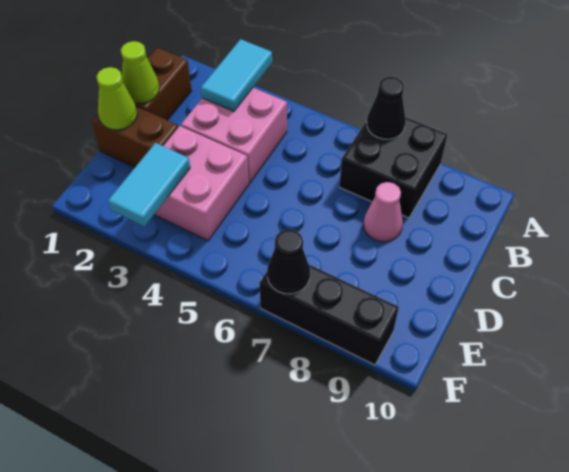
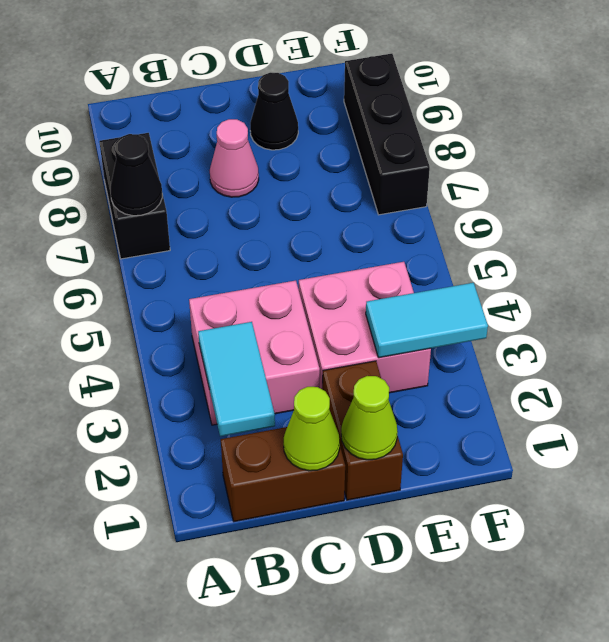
cyan 1x2 tile [201,39,272,111] -> cyan 1x2 tile turned to [198,322,275,436]
black 2x2 brick [339,117,448,218] -> black 1x2 brick [99,133,170,259]
black 1x1 cone [267,229,310,294] -> black 1x1 cone moved to [250,73,298,150]

